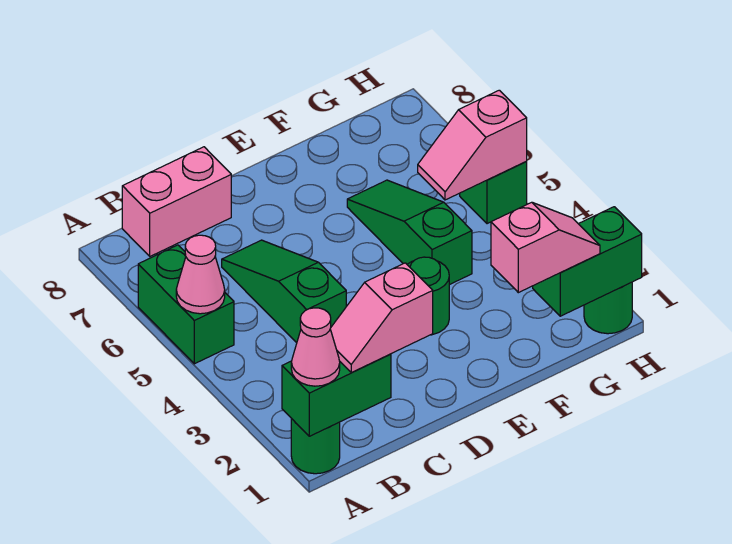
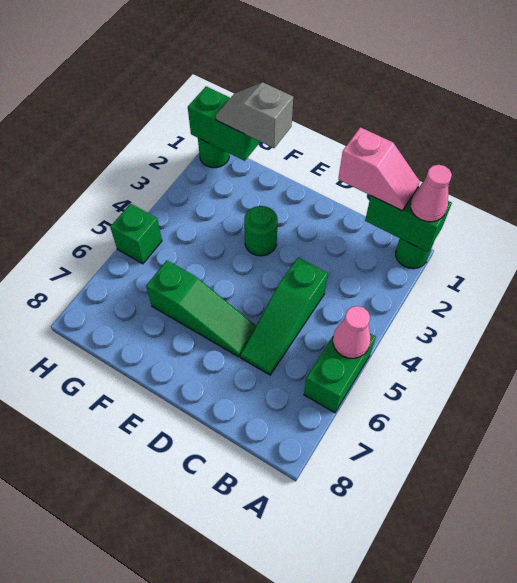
pink 1x2 brick [122,147,231,256] -> none
pink 1x2 slope [491,202,600,293] -> grey 1x2 slope [216,83,293,148]
green 1x3 slope [347,180,472,285] -> green 1x3 slope turned to [146,261,256,357]
pink 1x2 slope [418,90,527,200] -> none

